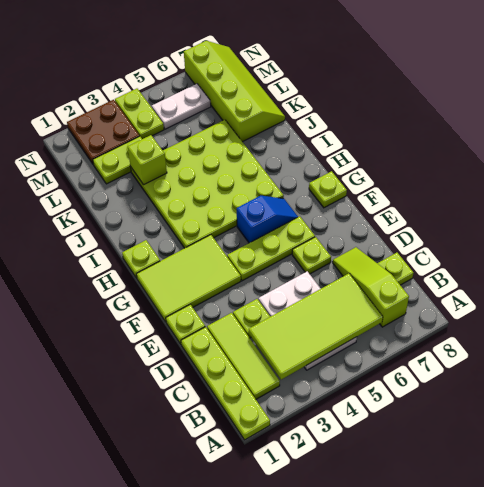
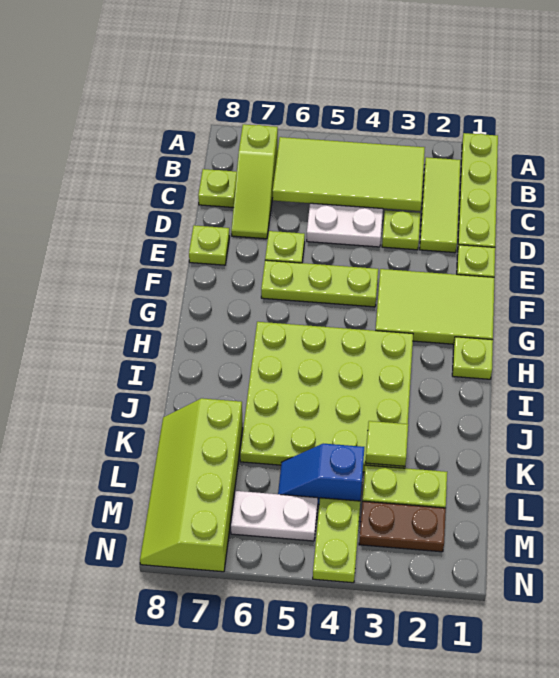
blue 1x2 slope [237,196,298,243] -> blue 1x2 slope moved to [278,444,364,504]
lime 1x1 plate [309,171,347,208] -> lime 1x1 plate moved to [189,225,230,265]
lime 1x1 brick [128,135,167,185] -> lime 1x1 tile [365,421,408,466]
brown 2x2 plate [67,100,139,165] -> brown 1x2 plate [359,501,446,552]

